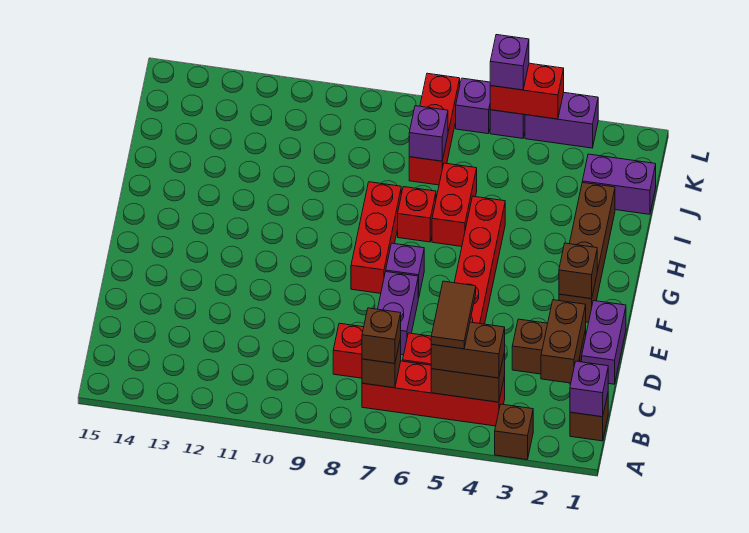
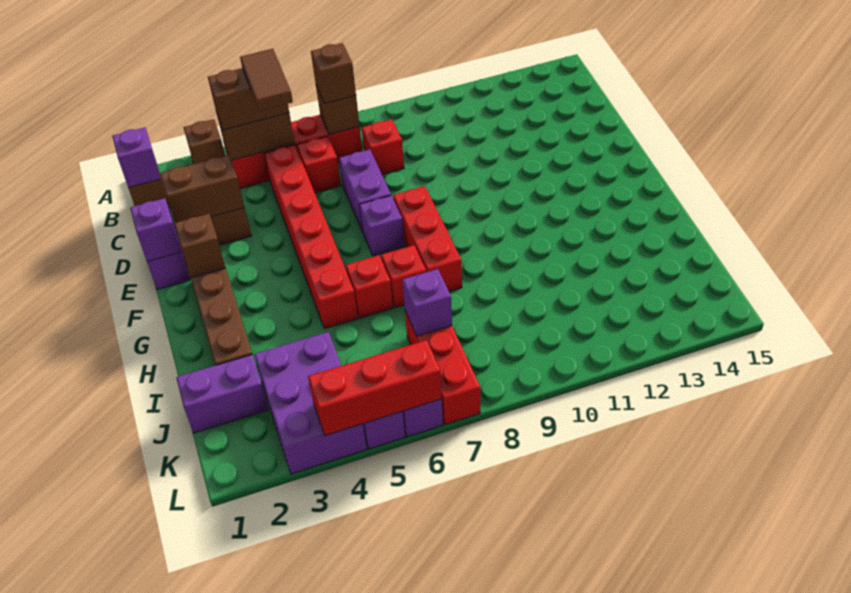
brown 1x2 brick [541,300,586,383] -> brown 1x2 brick turned to [160,155,244,223]
red 1x2 brick [432,163,477,246] -> red 1x1 brick [346,255,393,318]
purple 1x2 brick [525,93,598,148] -> purple 2x3 brick [254,332,367,474]
red 1x2 brick [490,63,564,119] -> red 1x3 brick [308,340,442,436]
purple 1x1 brick [490,35,529,90] -> purple 1x1 brick moved to [130,198,181,262]

